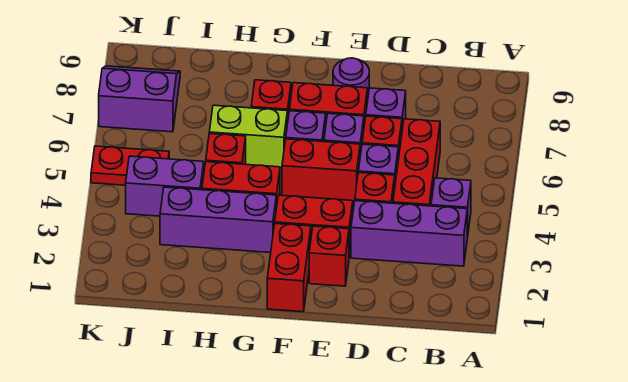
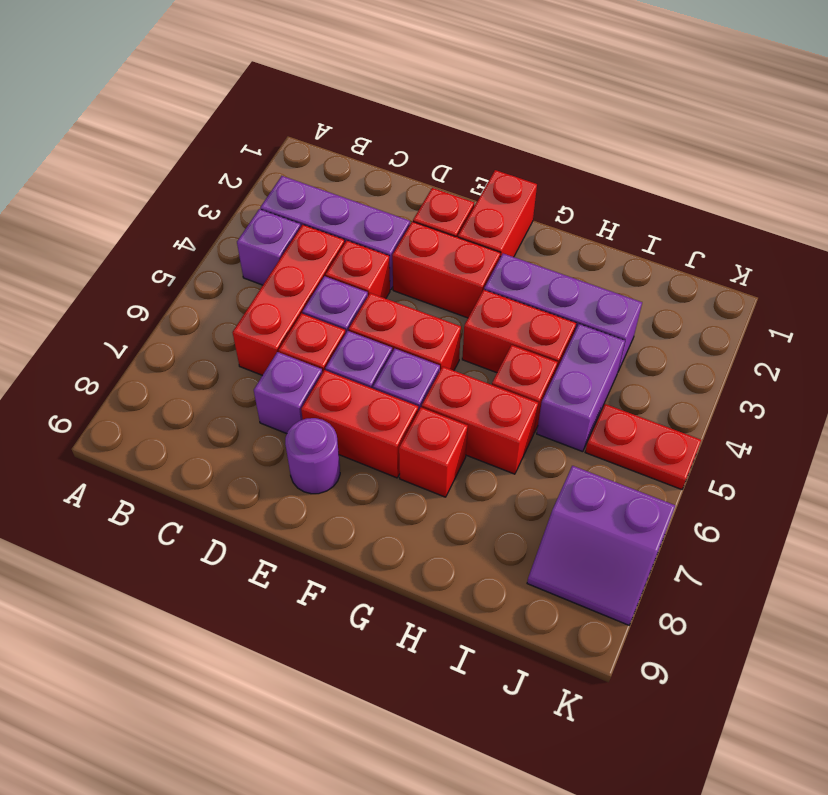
lime 1x2 brick [209,105,287,168] -> red 1x2 brick [422,366,538,474]
purple 1x2 brick [126,156,204,216] -> purple 1x2 brick turned to [537,324,625,452]

